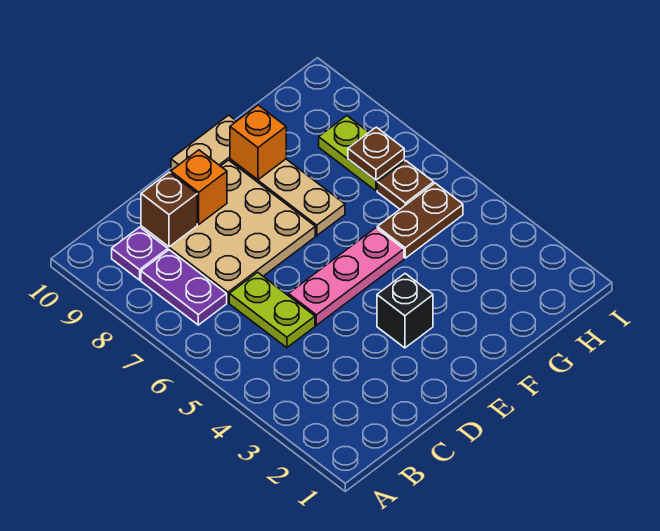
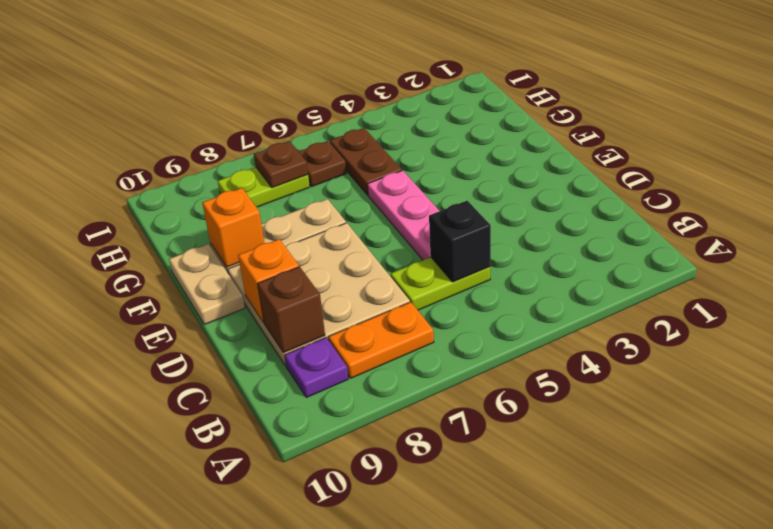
purple 1x2 plate [141,250,227,325] -> orange 1x2 plate [328,302,434,378]
black 1x1 brick [377,274,433,348] -> black 1x1 brick moved to [429,201,491,282]

